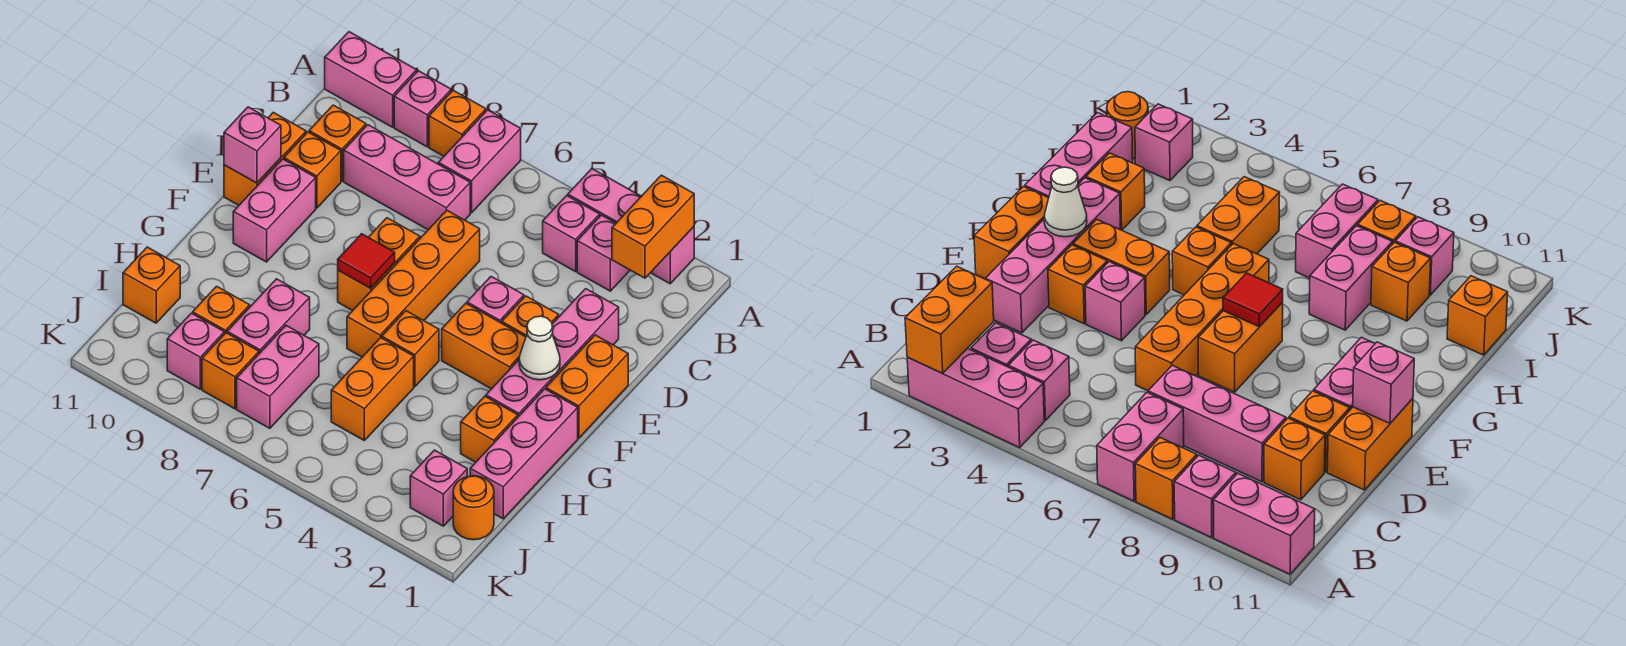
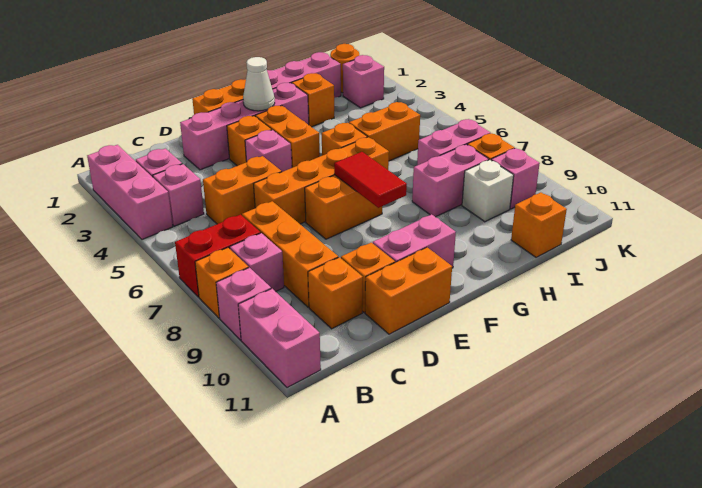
orange 1x2 brick [612,175,694,278] -> orange 1x2 brick moved to [203,156,282,224]
pink 1x2 brick [438,110,521,213] -> red 1x2 brick [175,215,260,297]
pink 1x3 brick [344,125,470,230] -> orange 1x3 brick [242,201,338,307]
pink 1x1 brick [224,107,281,183] -> pink 1x1 brick moved to [230,233,284,292]
red 1x1 tile [338,234,395,288] -> red 1x2 tile [334,152,407,208]
orange 1x1 brick [193,286,250,334] -> white 1x1 brick [462,160,514,222]

